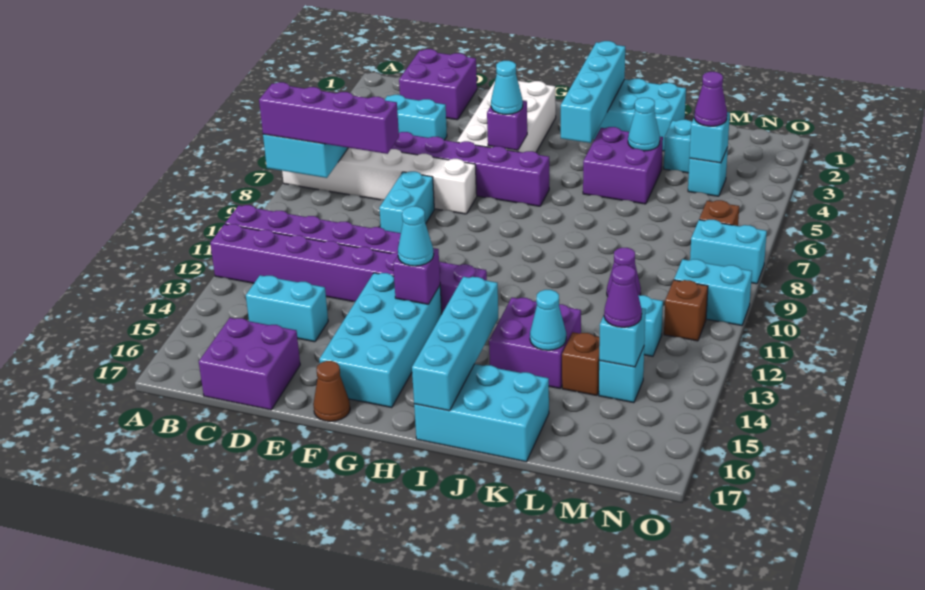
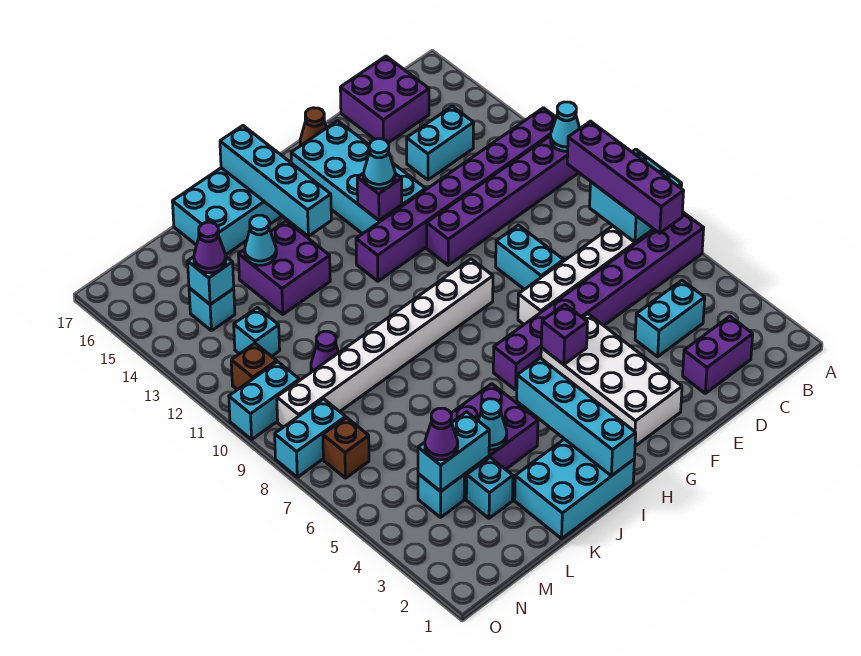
purple 1x4 brick [259,82,399,154] -> purple 1x4 brick turned to [567,121,684,233]
purple 2x2 brick [399,49,477,120] -> purple 1x2 brick [683,316,753,393]
cyan 1x1 cone [491,61,523,114] -> cyan 1x1 cone moved to [551,102,580,151]
none -> white 1x8 brick [277,259,493,427]
brown 1x1 brick [562,332,600,396] -> none
cyan 1x1 brick [689,112,730,163] -> cyan 1x2 brick [418,412,489,491]

